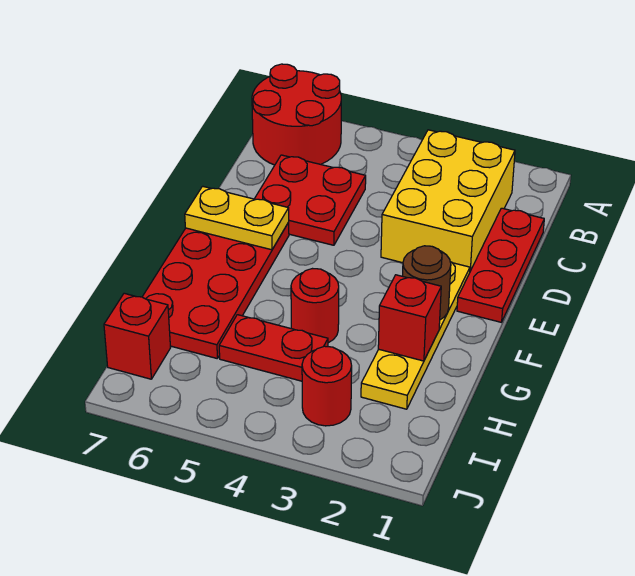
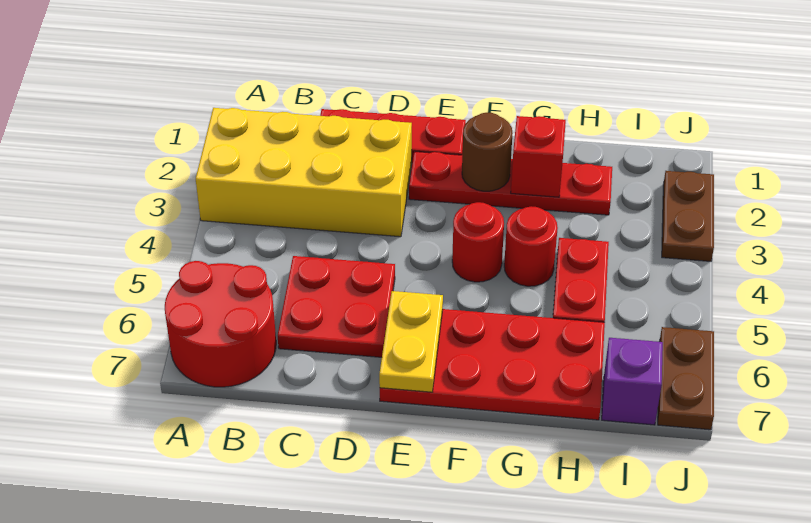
yellow 2x3 brick [381,130,515,271] -> yellow 2x4 brick [196,108,412,237]
yellow 1x4 plate [361,262,470,409] -> red 1x4 plate [409,151,612,215]
red 1x1 round brick [302,346,352,426] -> red 1x1 round brick moved to [452,202,504,282]
red 1x1 brick [104,293,171,379] -> purple 1x1 brick [602,338,663,425]
none -> brown 1x2 plate [662,171,714,261]
none -> brown 1x2 plate [658,327,714,430]

